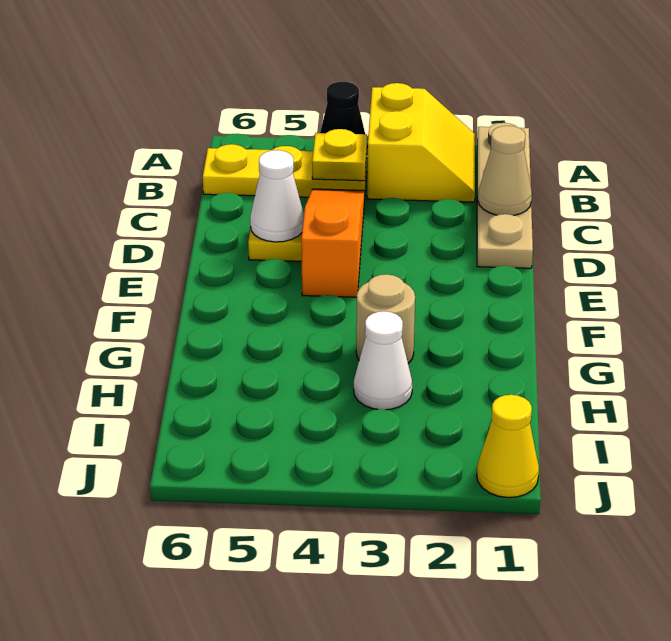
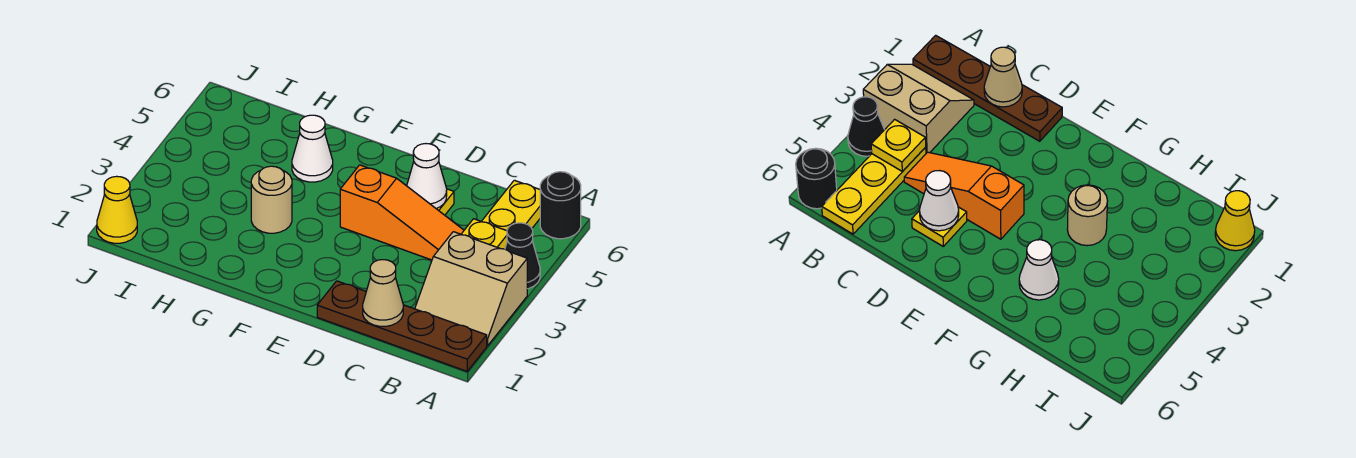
tan 1x4 plate [477,123,533,268] -> brown 1x4 plate [317,281,487,371]
yellow 2x2 slope [367,83,475,202] -> tan 2x2 slope [415,232,527,346]
none -> black 1x1 round brick [540,172,581,239]
white 1x1 cone [354,311,412,410] -> white 1x1 cone moved to [292,115,333,182]

